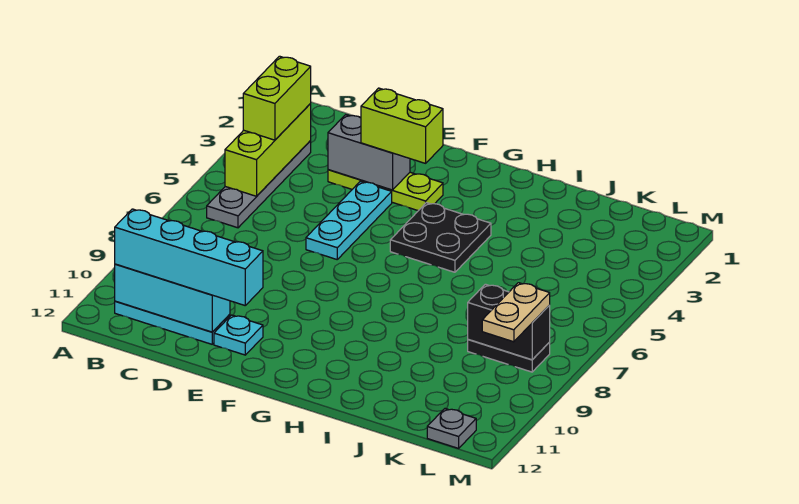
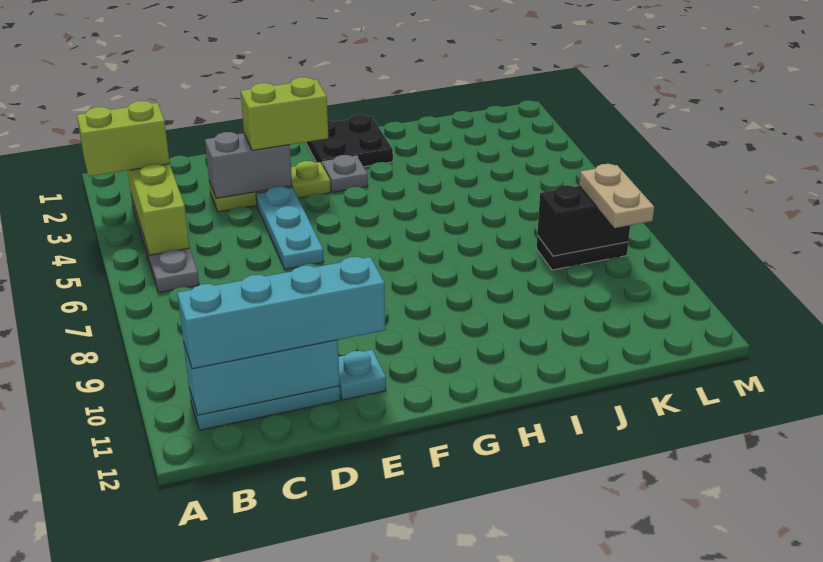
lime 1x2 brick [243,56,311,140] -> lime 1x2 brick turned to [77,101,170,177]
black 2x2 plate [390,203,491,272] -> black 2x2 plate moved to [306,114,393,167]
grey 1x1 plate [427,409,476,448] -> grey 1x1 plate moved to [322,155,368,192]

